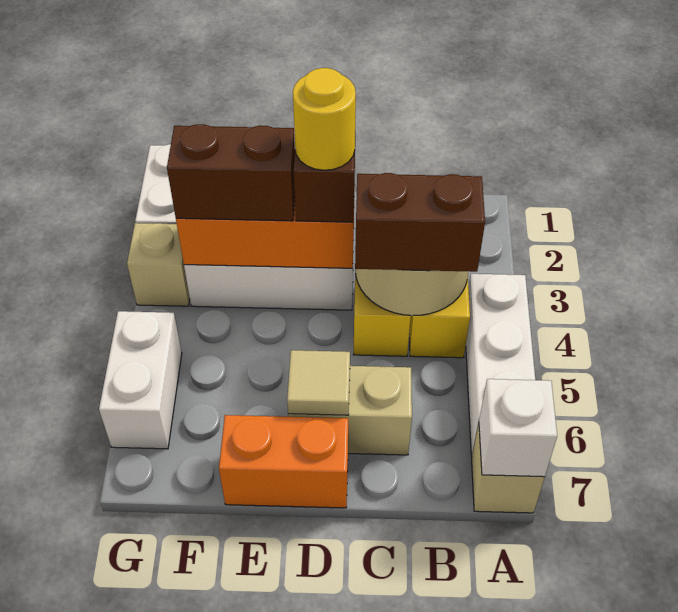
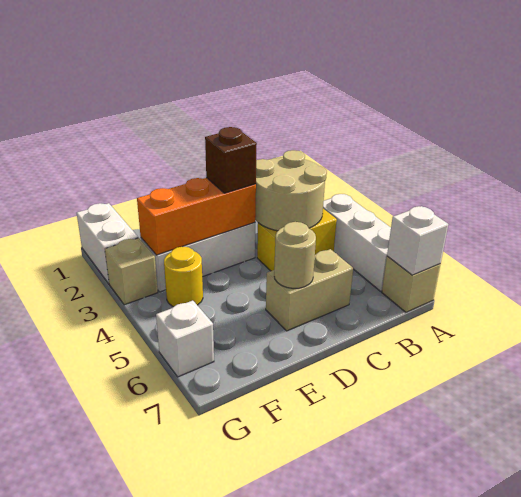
brown 1x2 brick [355,173,485,272] -> none
yellow 1x1 round brick [293,68,356,170] -> yellow 1x1 round brick moved to [164,247,203,307]
tan 1x1 tile [287,350,350,415] -> tan 1x1 round brick [274,222,316,288]
orange 1x2 brick [219,415,348,508] -> none
brown 1x2 brick [167,124,295,221] -> none
white 1x2 brick [99,311,182,449] -> white 1x1 brick [156,301,214,377]

